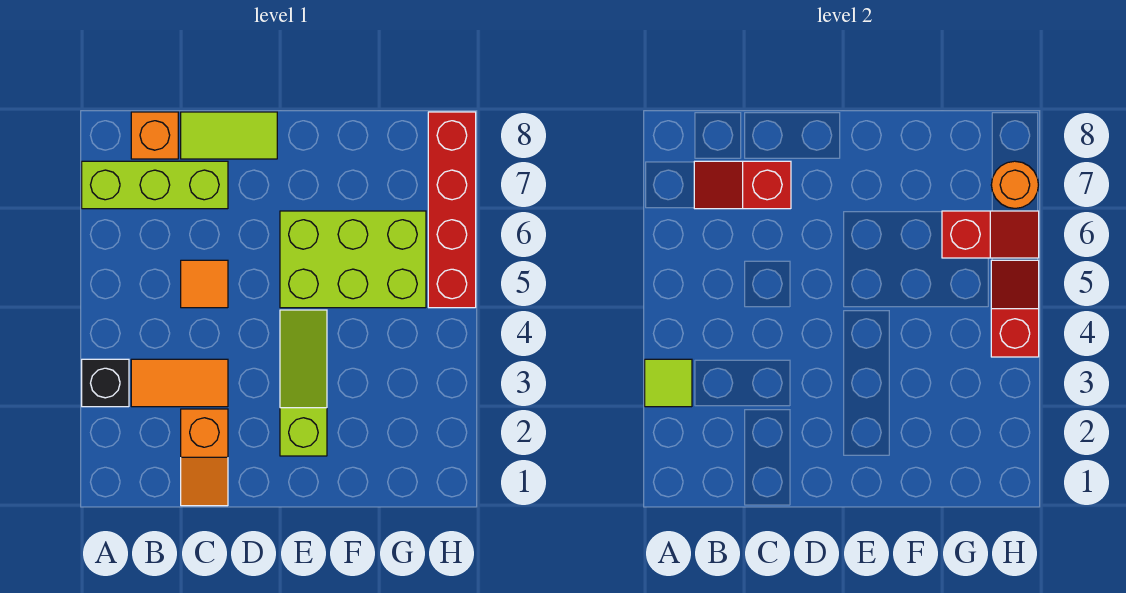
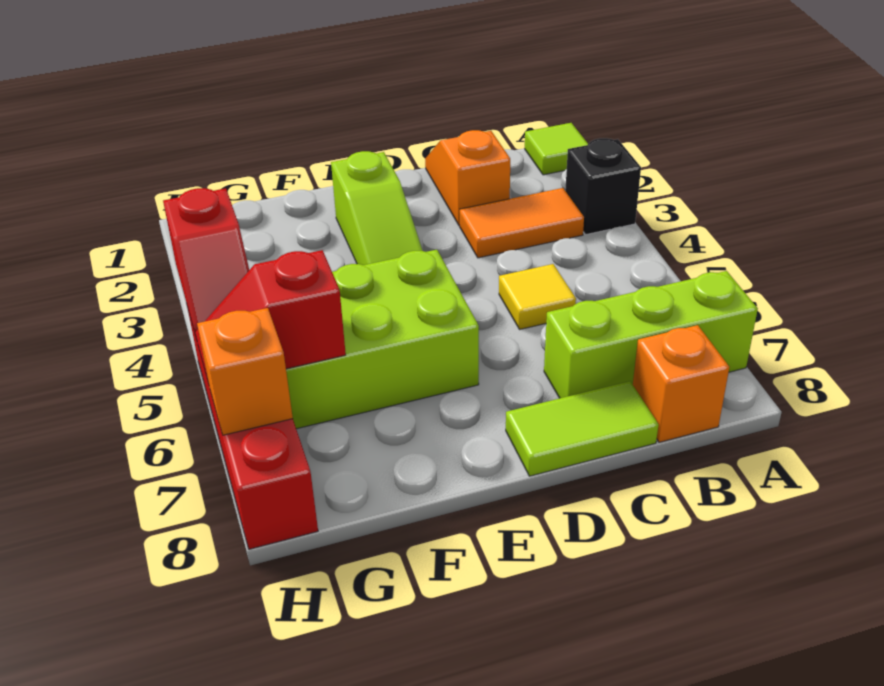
lime 1x1 tile [645,359,692,407] -> lime 1x1 tile moved to [525,123,588,175]
red 1x2 slope [694,161,791,209] -> none
orange 1x1 tile [181,260,228,308] -> yellow 1x1 tile [499,264,576,329]
orange 1x1 round brick [991,161,1038,208] -> orange 1x1 brick [197,308,293,435]

